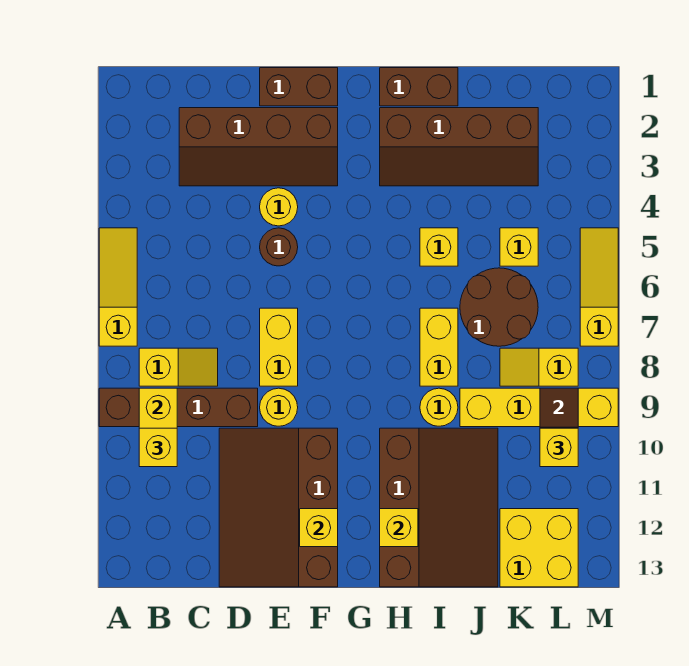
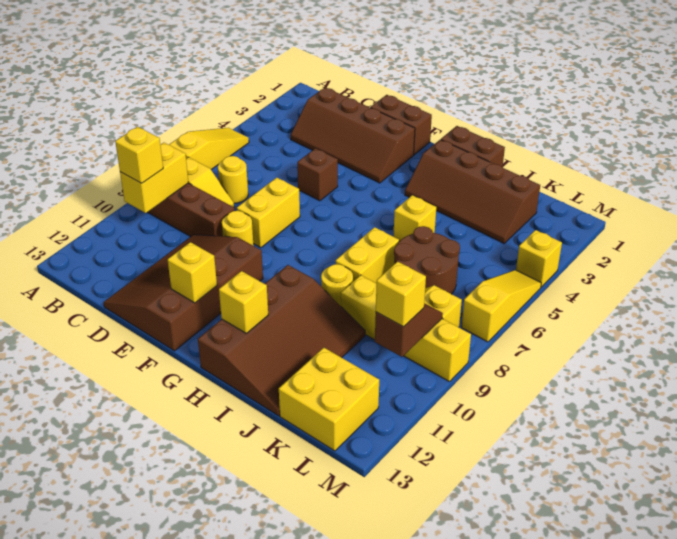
yellow 1x1 round brick [260,188,298,226] -> yellow 1x1 round brick moved to [218,156,248,203]
brown 1x1 round brick [260,228,298,266] -> brown 1x1 brick [297,148,338,201]
yellow 1x1 brick [500,228,538,266] -> yellow 1x1 brick moved to [516,230,562,287]

